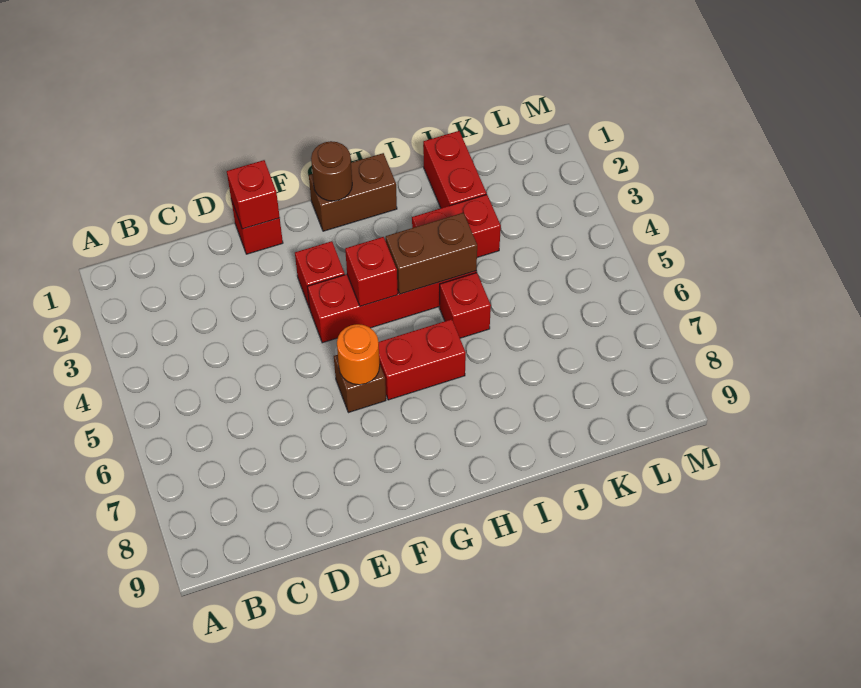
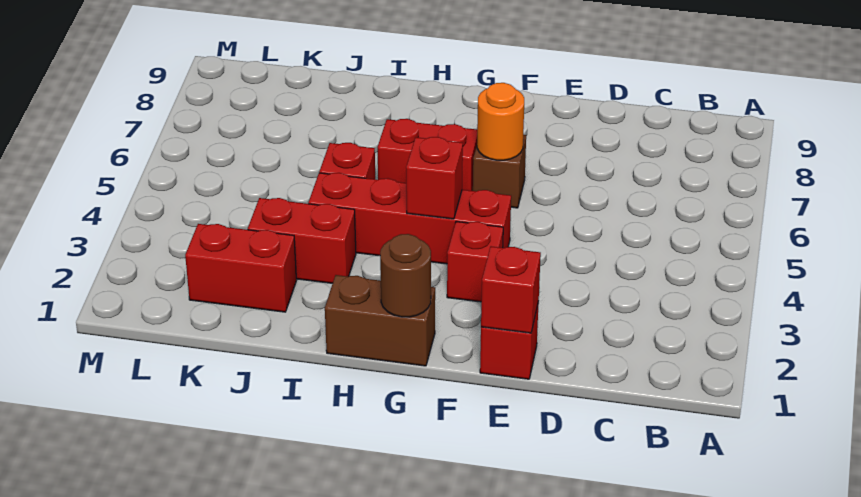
brown 1x2 brick [386,213,477,294] -> none
red 1x2 brick [423,131,487,208] -> red 1x2 brick turned to [185,224,297,312]

